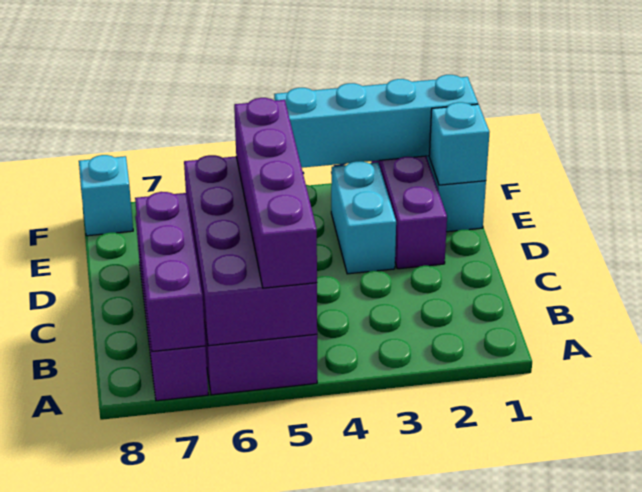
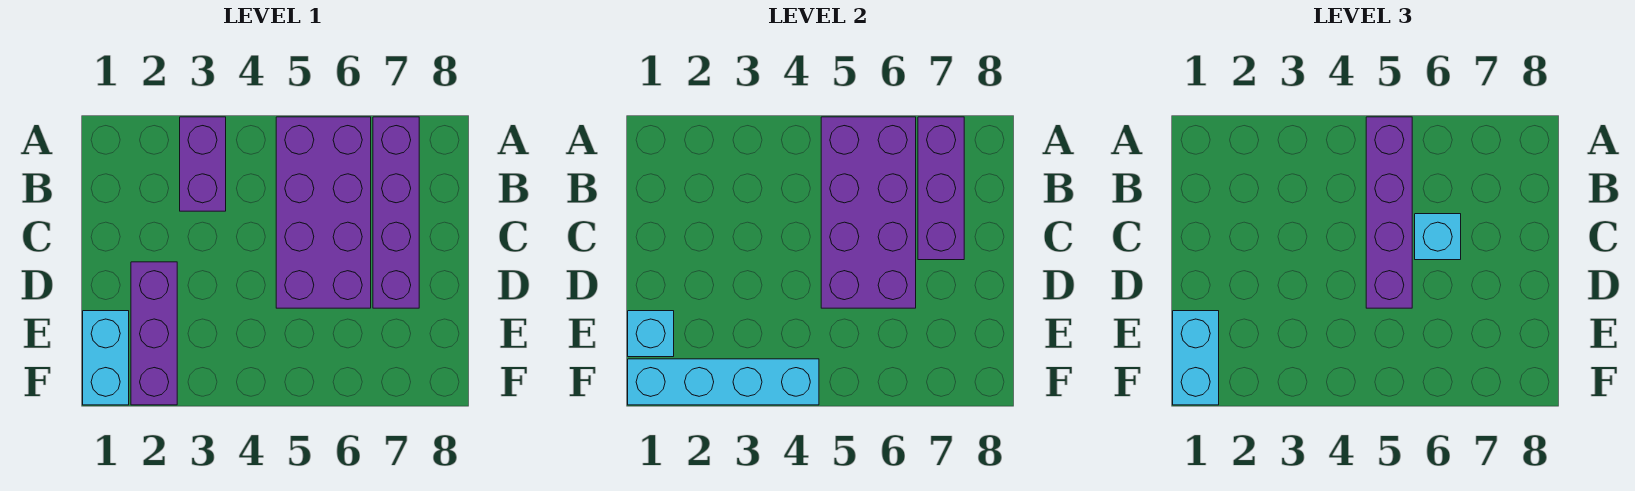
none -> purple 1x2 brick [180,117,226,211]
cyan 1x2 brick [331,161,396,274] -> cyan 1x2 brick moved to [1173,311,1219,405]
cyan 1x1 brick [79,155,133,236] -> cyan 1x1 brick moved to [1415,214,1461,260]

